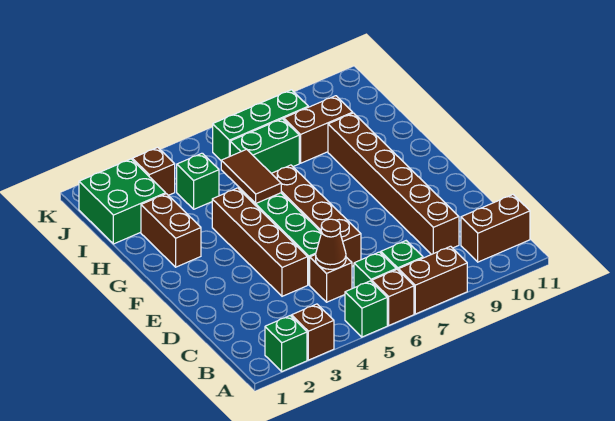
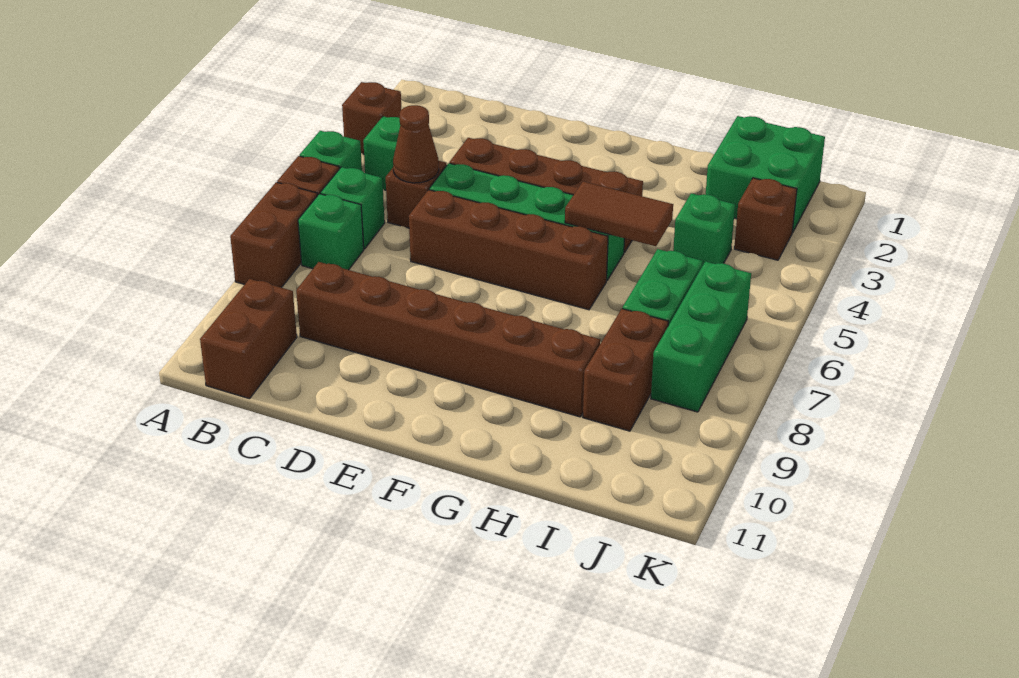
green 1x1 brick [265,316,307,371] -> green 1x1 brick moved to [363,116,400,190]
brown 1x2 brick [141,194,201,267] -> none

